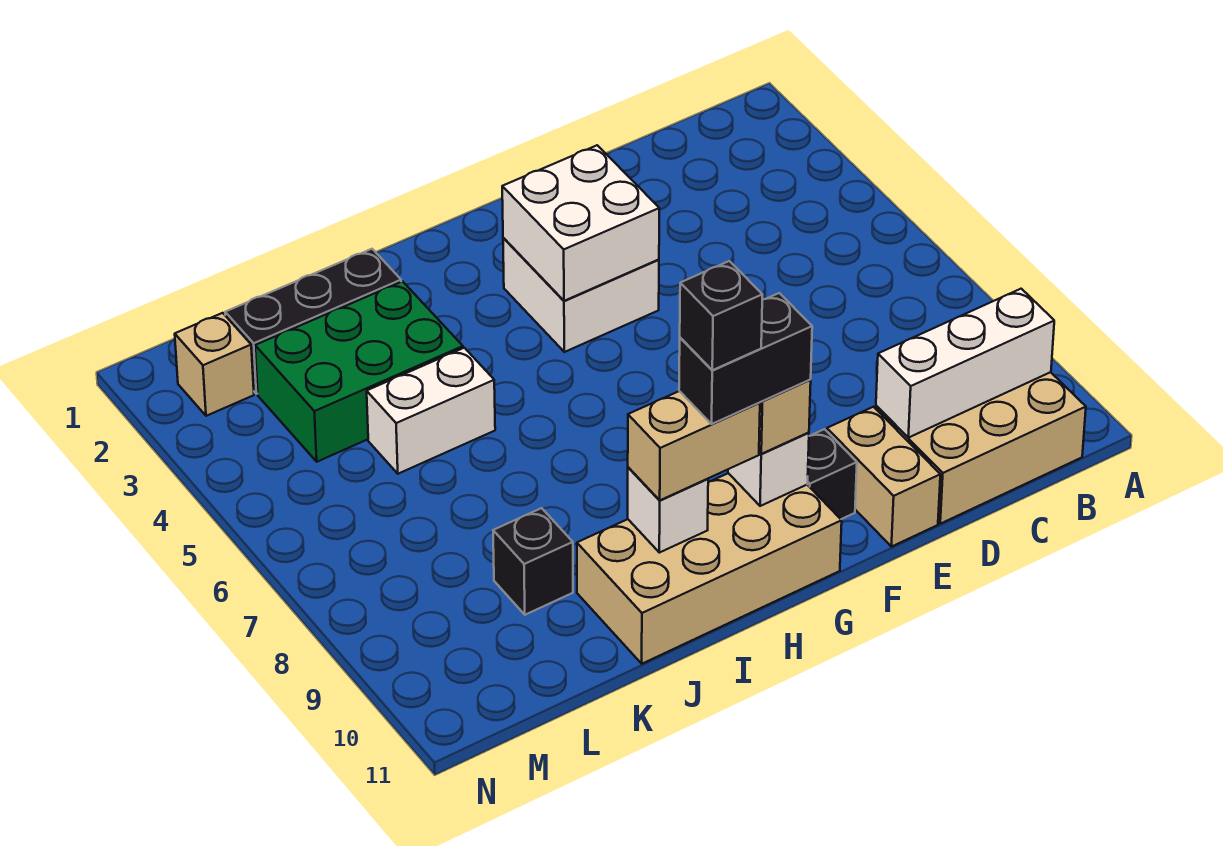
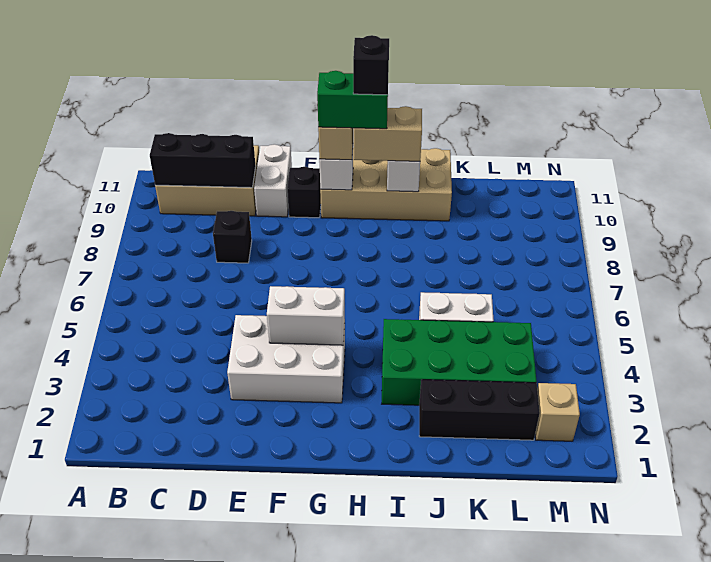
white 1x3 brick [876,289,1054,438] -> black 1x3 brick [150,133,256,188]
tan 1x2 brick [827,407,940,547] -> white 1x2 brick [254,144,292,217]
white 2x2 brick [503,238,659,352] -> white 2x3 brick [227,315,345,403]
white 2x2 brick [502,145,659,301] -> white 1x2 brick [267,286,345,345]
black 1x2 brick [679,293,812,424] -> green 1x2 brick [317,71,388,129]
green 2x3 brick [255,281,463,462] -> green 2x4 brick [382,319,536,405]
black 1x1 brick [493,508,573,615] -> black 1x1 brick moved to [213,211,252,263]

